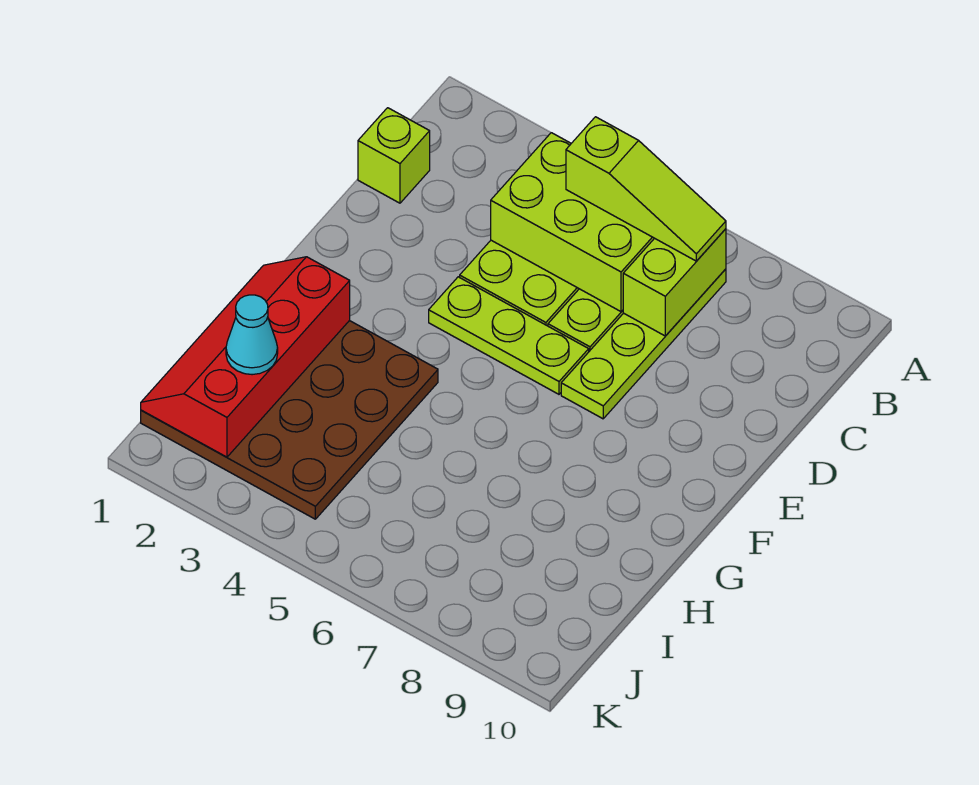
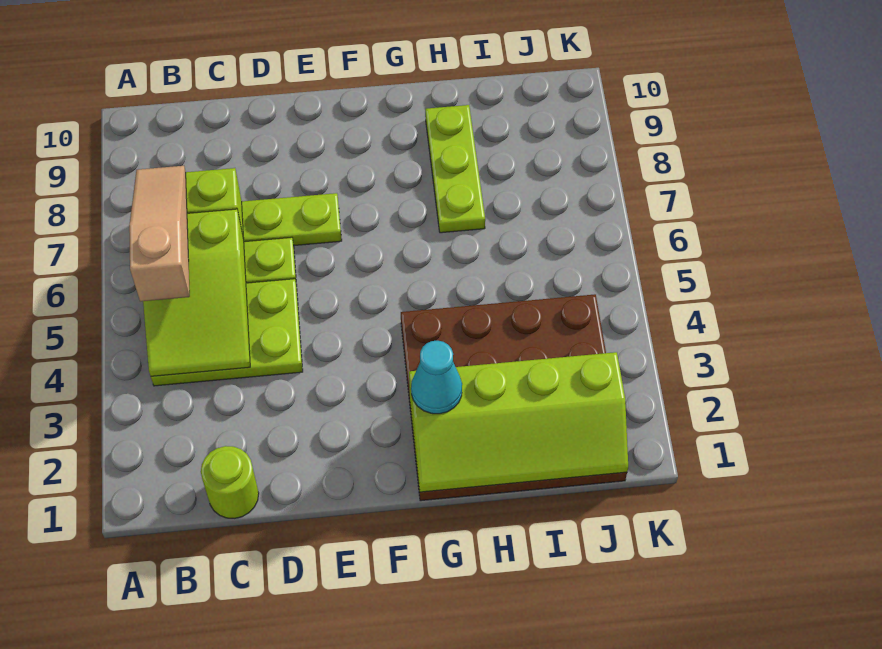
lime 2x3 brick [491,133,654,312] -> lime 2x3 slope [143,209,250,376]
lime 1x3 slope [566,117,726,261] -> tan 1x3 slope [129,166,190,302]
lime 1x1 brick [358,108,430,203] -> lime 1x1 round brick [201,446,259,518]
lime 1x3 plate [429,277,589,394] -> lime 1x3 plate moved to [425,105,485,233]
red 2x4 slope [141,257,350,457] -> lime 2x4 slope [409,352,628,492]
cyan 1x1 cone [226,295,278,375] -> cyan 1x1 cone moved to [411,341,462,414]

